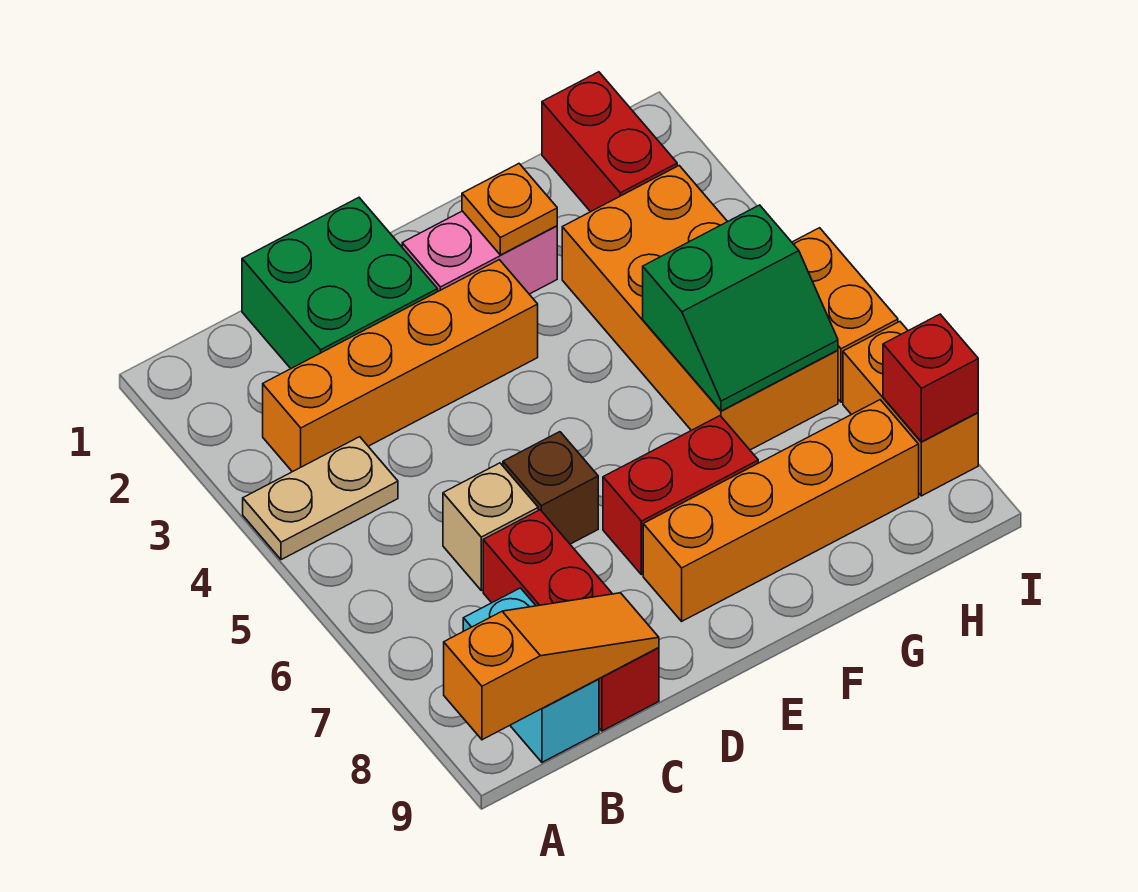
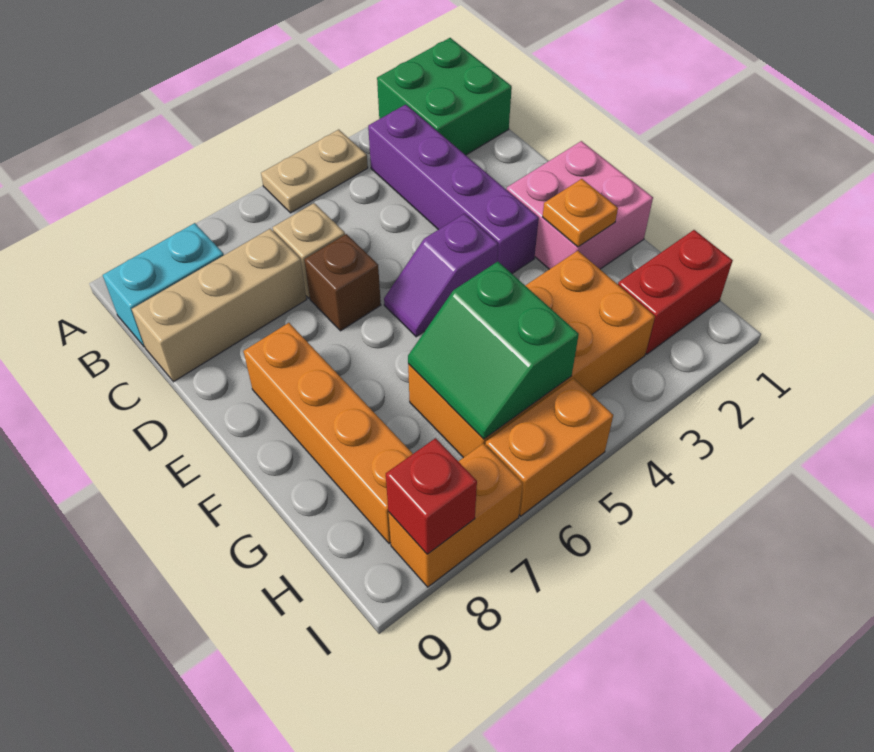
tan 1x2 plate [243,437,398,560] -> tan 1x2 plate turned to [261,130,368,213]
orange 1x3 slope [444,593,659,740] -> none
orange 1x4 brick [263,260,538,472] -> purple 1x4 brick [368,105,539,273]
green 2x2 brick [242,198,438,368] -> green 2x2 brick moved to [377,38,512,155]
red 1x3 brick [483,510,659,731] -> tan 1x3 brick [132,229,307,382]
pink 1x2 brick [402,211,557,294] -> pink 2x2 brick [507,141,653,269]
none -> purple 1x2 slope [384,214,498,337]
red 1x2 brick [603,416,758,575] -> none

